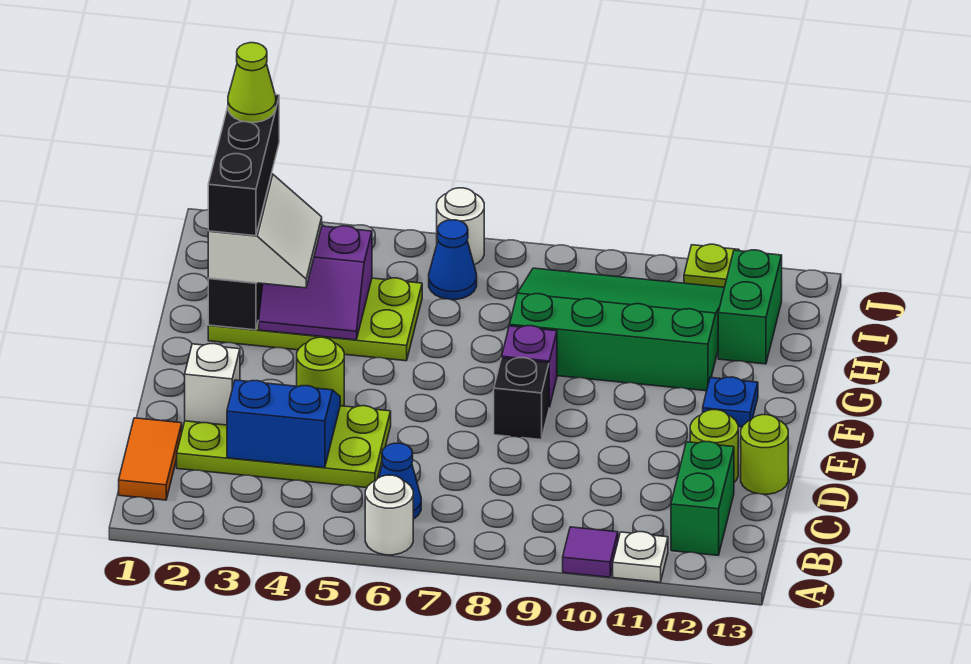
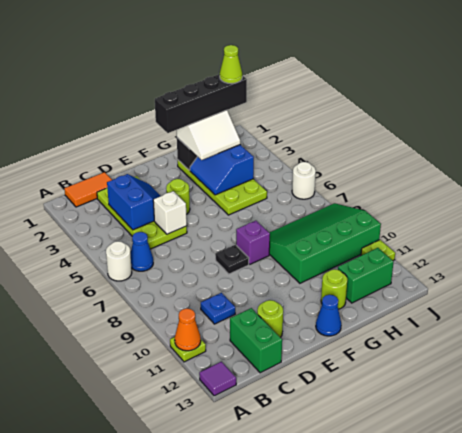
purple 1x1 tile [563,527,618,577] -> purple 1x1 tile moved to [199,362,236,396]
white 1x1 plate [613,532,668,582] -> lime 1x1 plate [170,337,206,362]
none -> orange 1x1 cone [175,308,201,351]
green 1x2 brick [671,442,734,555] -> green 1x2 brick turned to [230,308,282,373]
white 1x1 brick [185,344,240,425] -> white 1x1 brick moved to [153,191,187,234]
lime 1x1 round brick [741,415,788,494] -> lime 1x1 round brick moved to [321,269,347,309]
black 1x1 brick [494,358,549,440] -> black 1x1 plate [215,245,249,274]
blue 1x1 plate [703,377,758,427] -> blue 1x1 plate moved to [201,293,235,324]
black 1x3 brick [208,95,279,236] -> black 1x4 brick [155,74,247,133]
purple 2x2 slope [259,226,372,340] -> blue 2x2 slope [190,145,254,195]
green 3x4 slope [510,268,724,391] -> green 3x4 slope turned to [269,203,381,283]
blue 1x1 cone [429,220,477,300] -> blue 1x1 cone moved to [316,295,341,336]

